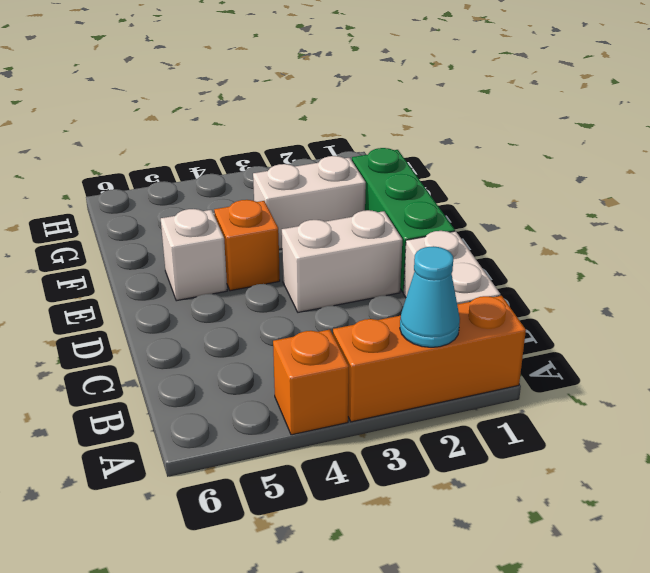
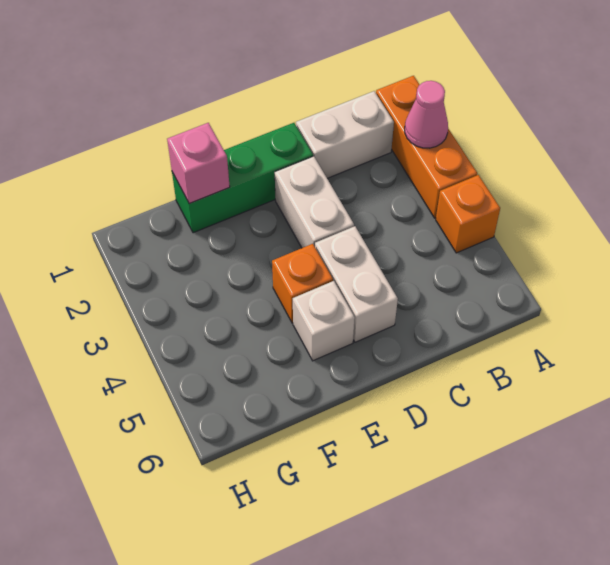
cyan 1x1 cone [400,246,460,347] -> pink 1x1 cone [405,81,448,148]
none -> pink 1x1 brick [167,123,230,204]
white 1x2 brick [253,156,366,249] -> white 1x2 brick moved to [315,226,398,342]

